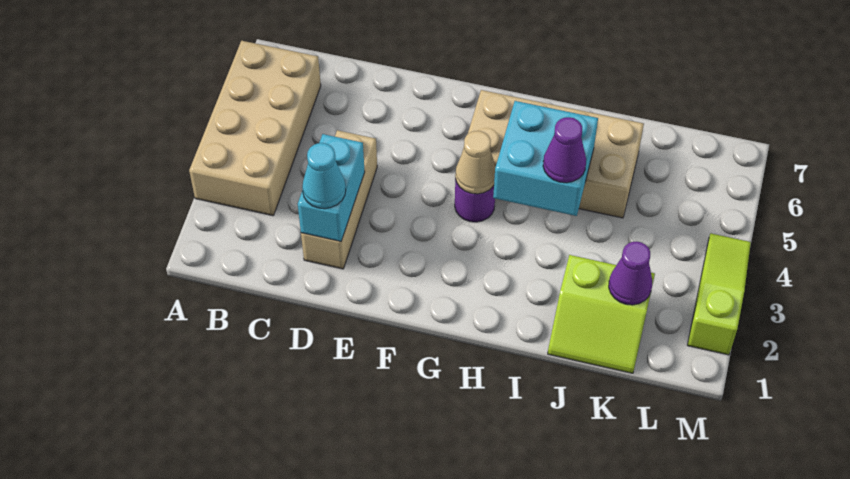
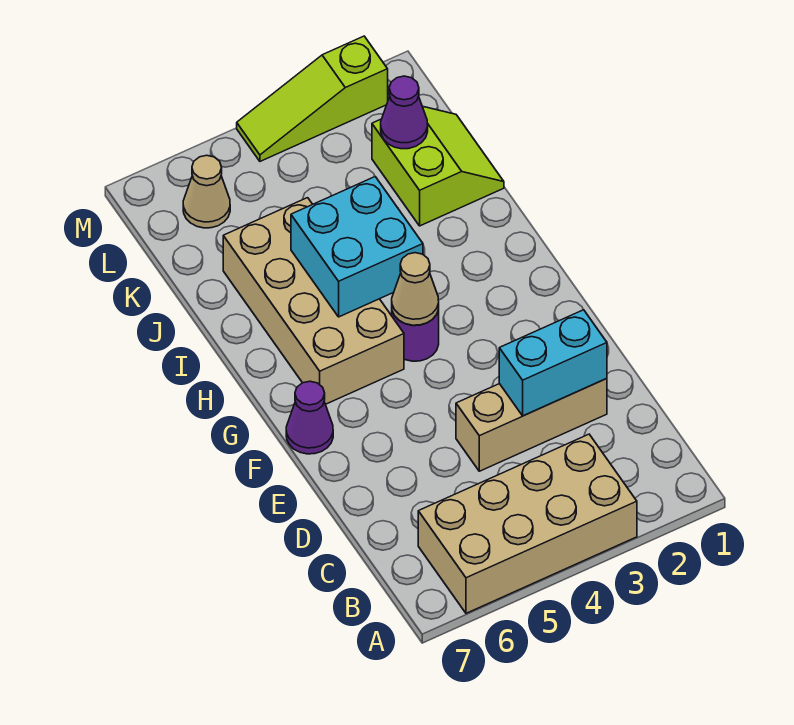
cyan 1x1 cone [302,143,346,209] -> none
purple 1x1 cone [543,117,586,183] -> purple 1x1 cone moved to [286,381,333,454]
none -> tan 1x1 cone [183,155,230,228]

